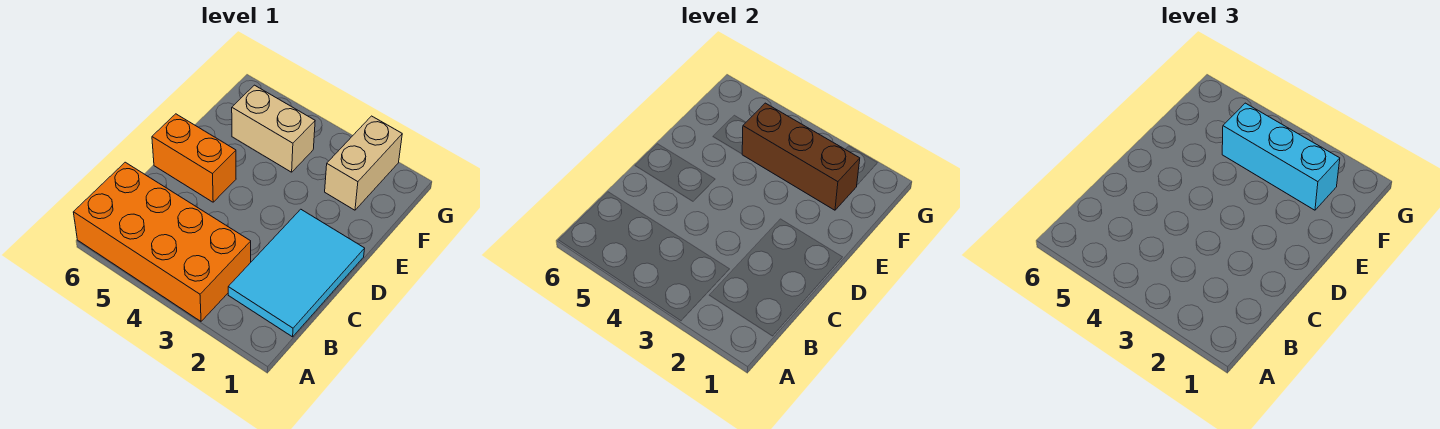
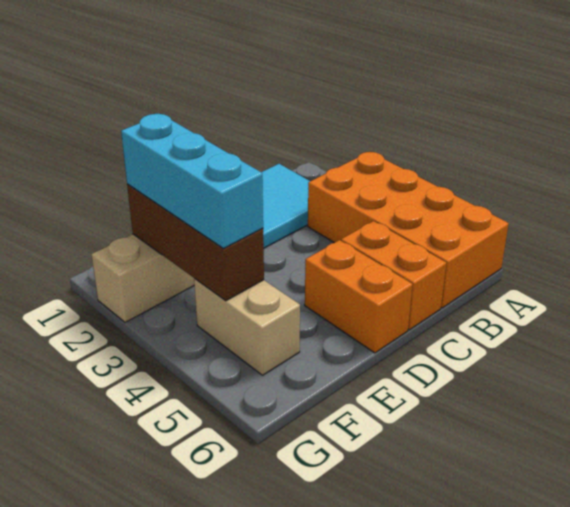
none -> orange 1x2 brick [341,221,446,330]

